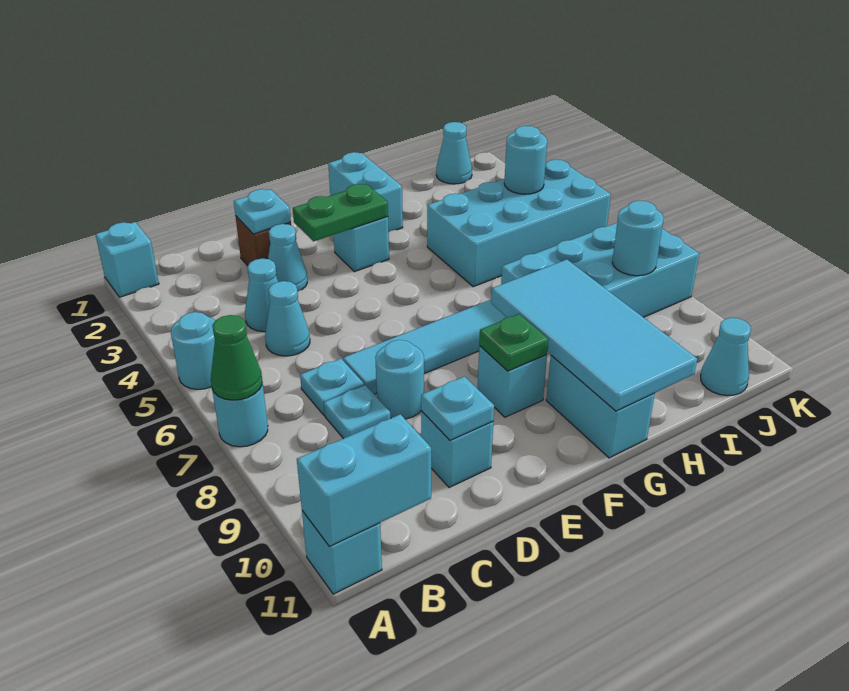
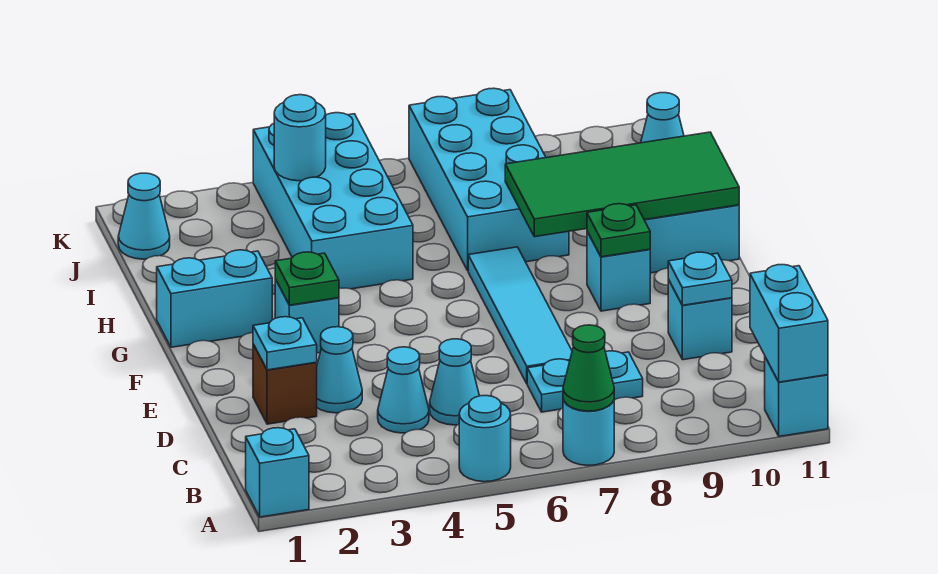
cyan 1x1 round brick [375,340,424,419] -> none
green 1x2 plate [293,184,388,241] -> green 1x1 plate [275,252,339,305]
cyan 2x4 tile [491,259,697,411] -> green 2x4 tile [505,132,739,237]
cyan 1x1 round brick [612,201,664,276] -> none

